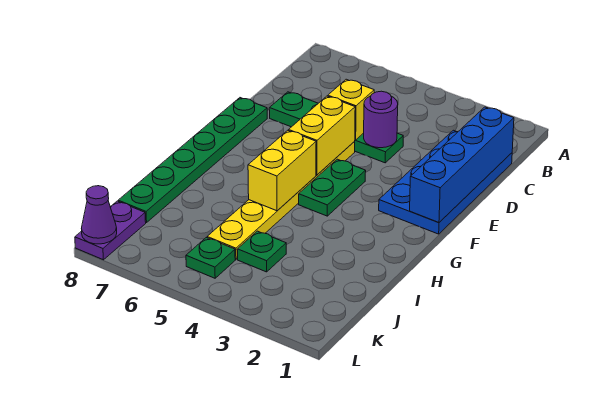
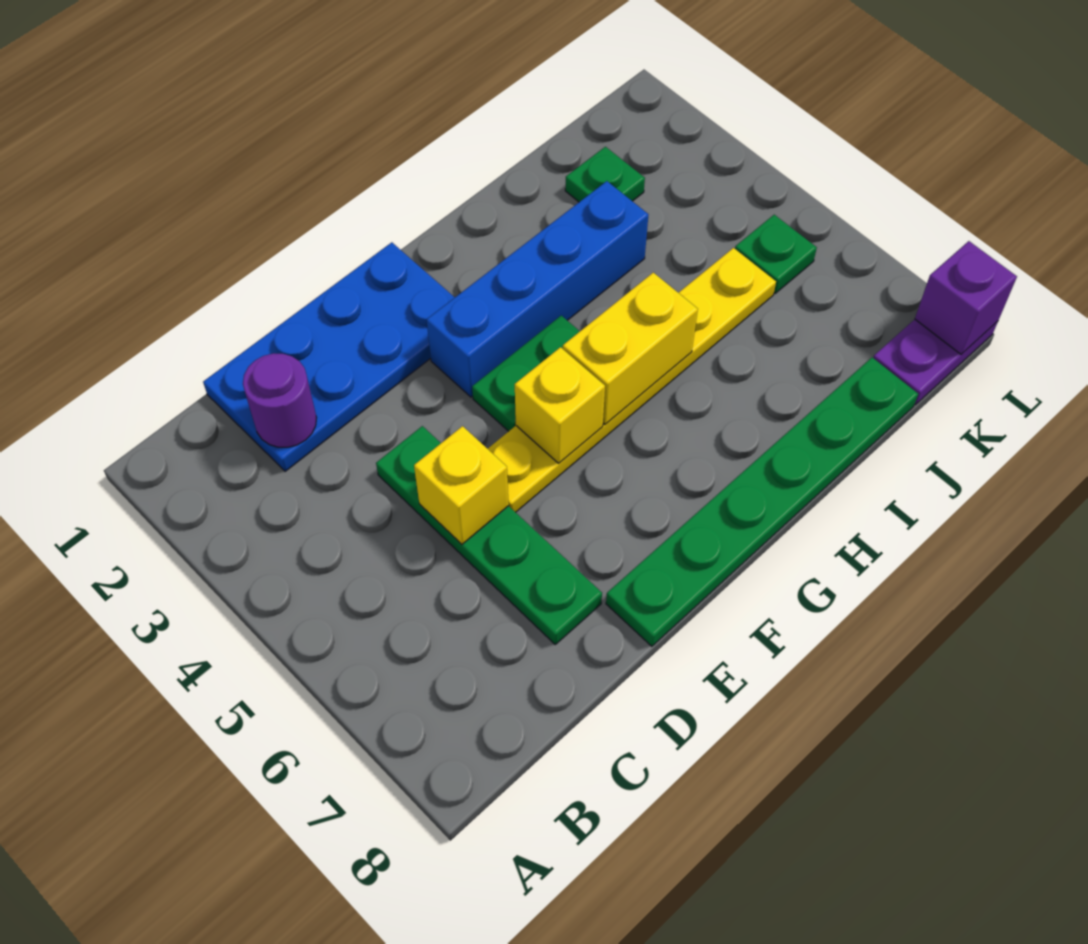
blue 1x4 brick [410,107,514,223] -> blue 1x4 brick moved to [427,181,648,397]
purple 1x1 round brick [364,91,398,148] -> purple 1x1 round brick moved to [243,353,317,447]
yellow 1x2 brick [289,96,355,175] -> yellow 1x1 brick [515,347,605,463]
green 1x1 plate [237,231,286,272] -> green 1x1 plate moved to [565,147,645,202]
purple 1x1 cone [81,186,117,244] -> purple 1x1 brick [915,241,1017,354]

